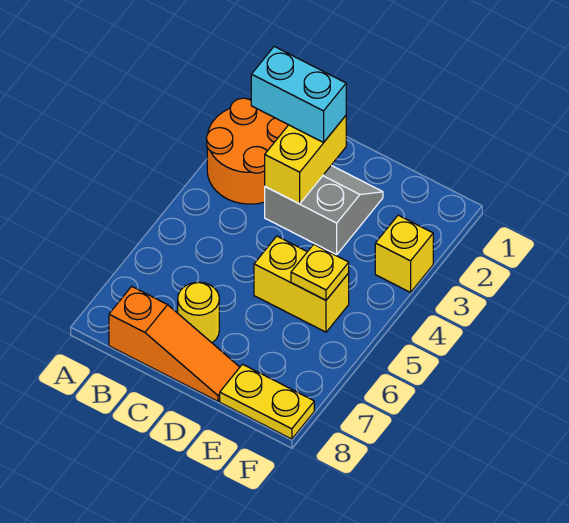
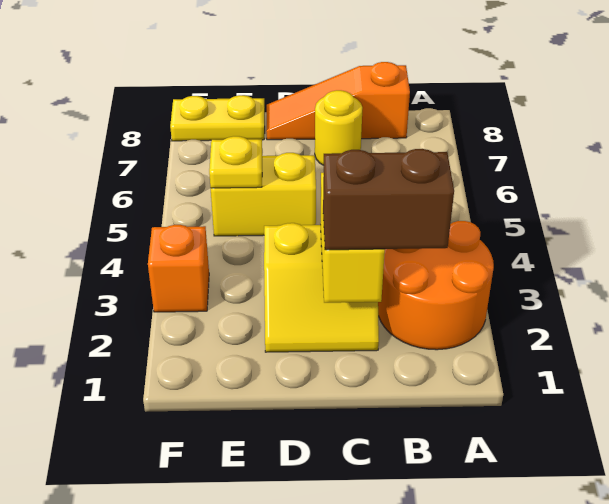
cyan 1x2 brick [251,46,346,142] -> brown 1x2 brick [323,149,454,250]
grey 2x2 slope [265,165,383,255] -> yellow 2x2 slope [264,223,379,352]
yellow 1x1 brick [375,215,433,292] -> orange 1x1 brick [148,225,209,312]

